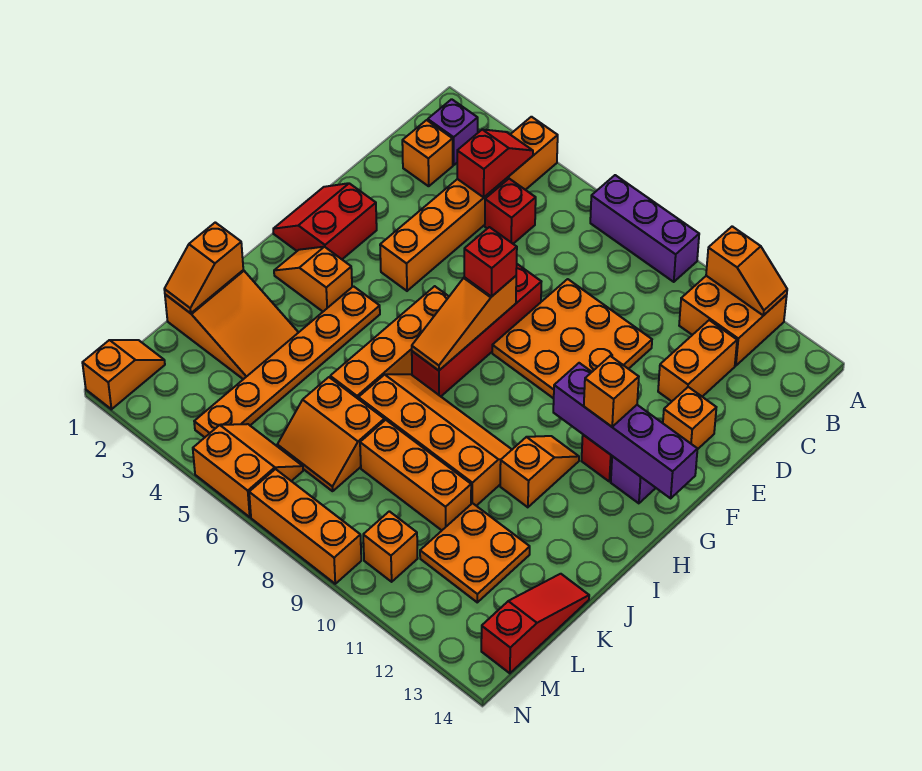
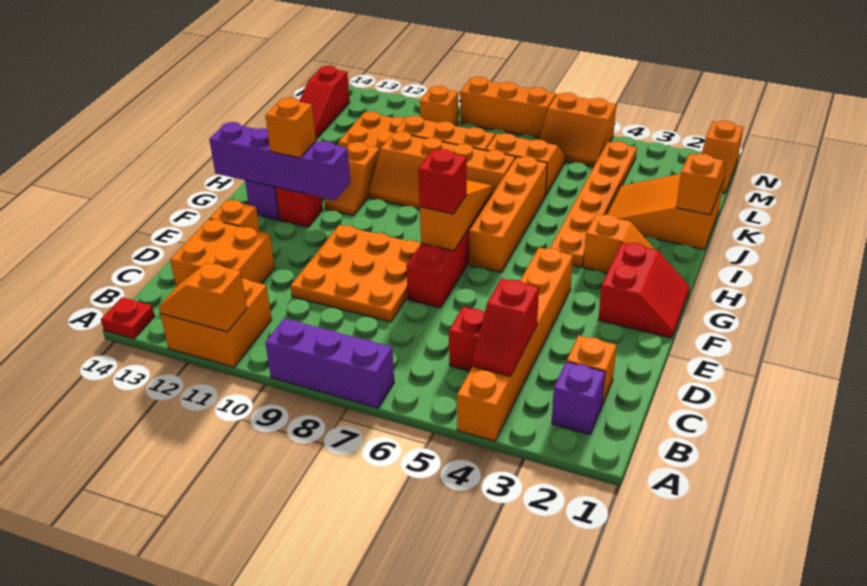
none -> red 1x1 plate [101,298,155,339]
orange 1x2 brick [658,320,737,401] -> orange 2x2 brick [170,219,275,287]

